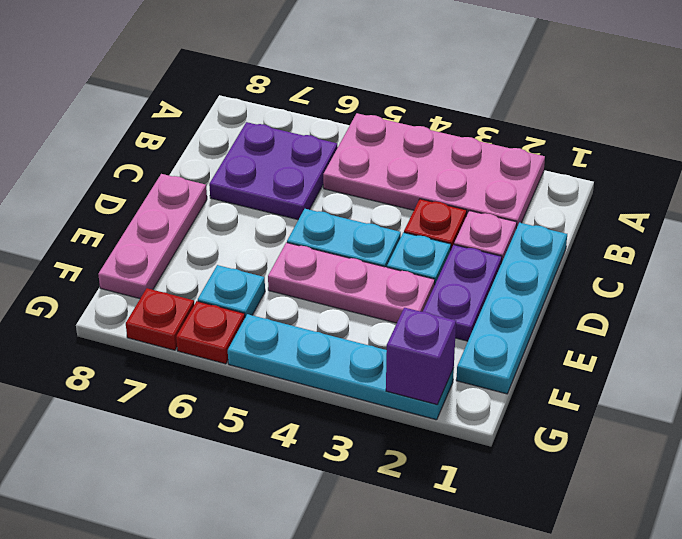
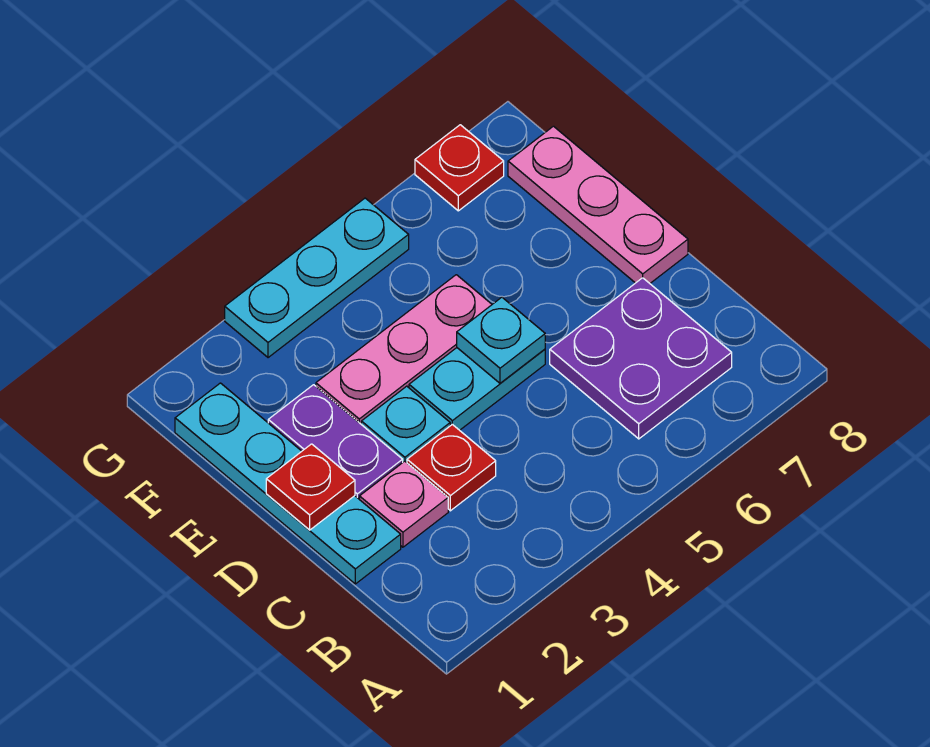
pink 2x4 plate [323,113,545,228] -> none
cyan 1x1 plate [198,265,265,317] -> cyan 1x1 plate moved to [457,297,545,383]
cyan 1x4 plate [228,314,454,420] -> cyan 1x3 plate [225,198,409,358]
purple 1x1 brick [386,308,456,405] -> none
red 1x1 plate [176,301,245,364] -> red 1x1 plate moved to [266,444,355,530]

